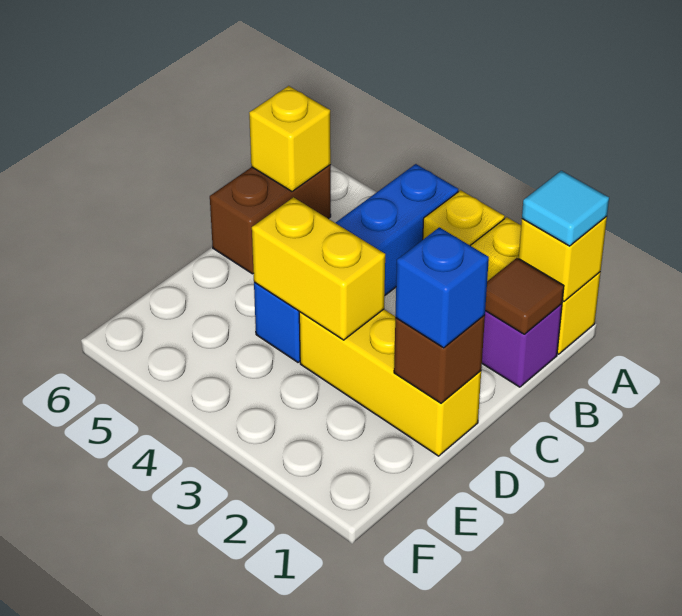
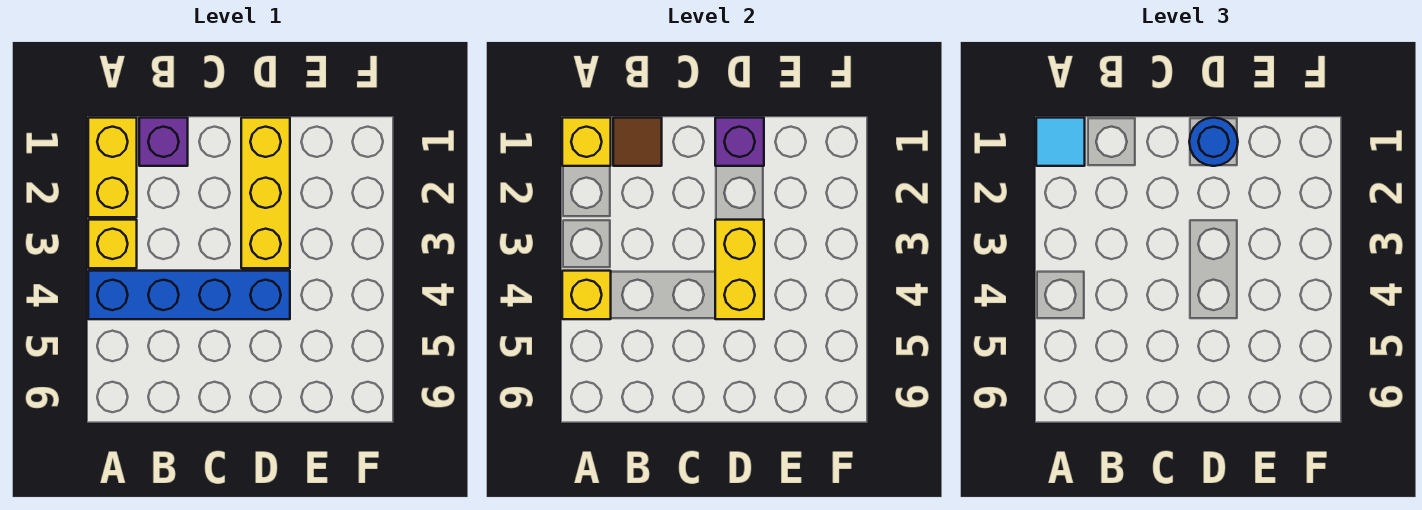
brown 1x2 brick [210,165,331,274] -> none
yellow 1x1 brick [249,86,331,191] -> yellow 1x1 brick moved to [562,271,611,319]
brown 1x1 brick [394,315,485,403] -> purple 1x1 brick [715,118,764,166]
blue 1x1 brick [395,227,489,348] -> blue 1x1 round brick [1189,118,1238,166]

